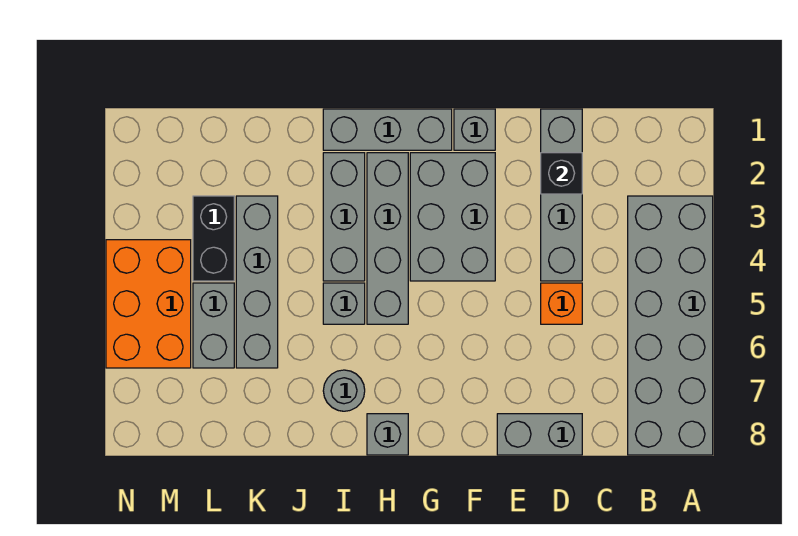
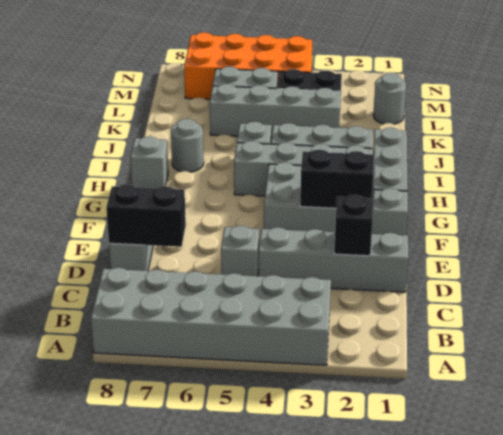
orange 1x1 brick [541,283,582,324] -> grey 1x1 brick [221,226,259,276]
none -> black 1x2 brick [106,185,186,247]
none -> black 1x2 brick [300,150,374,208]
none -> grey 1x1 round brick [373,73,406,124]
orange 2x3 brick [106,240,191,368] -> orange 2x4 brick [184,33,312,99]

